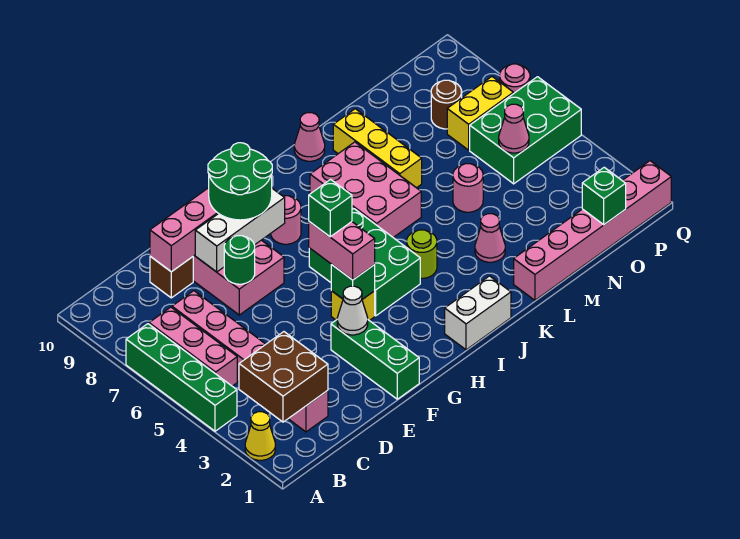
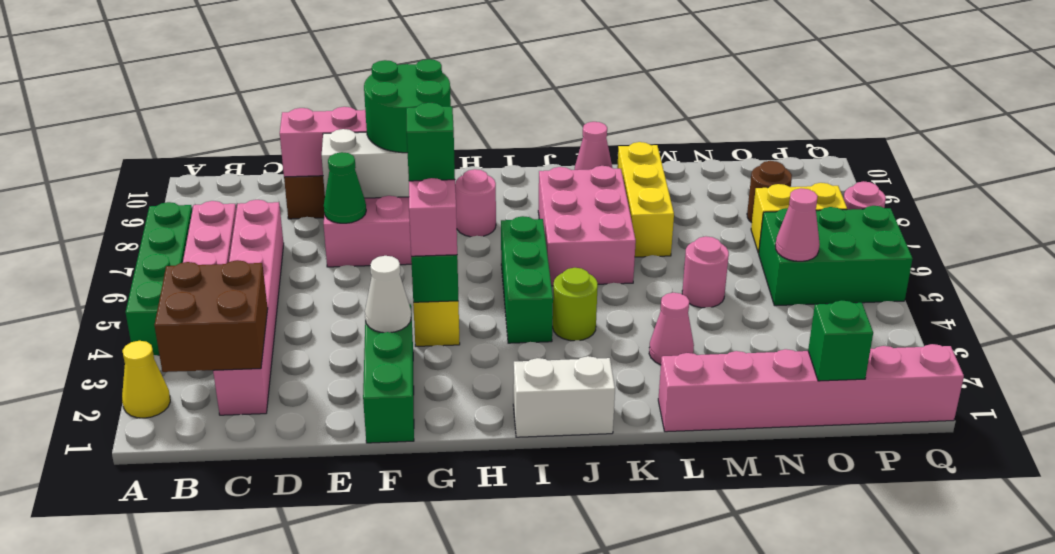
green 1x1 round brick [224,236,255,284] -> green 1x1 cone [324,152,366,223]
green 2x3 brick [309,209,420,316] -> green 1x3 brick [501,216,553,343]

